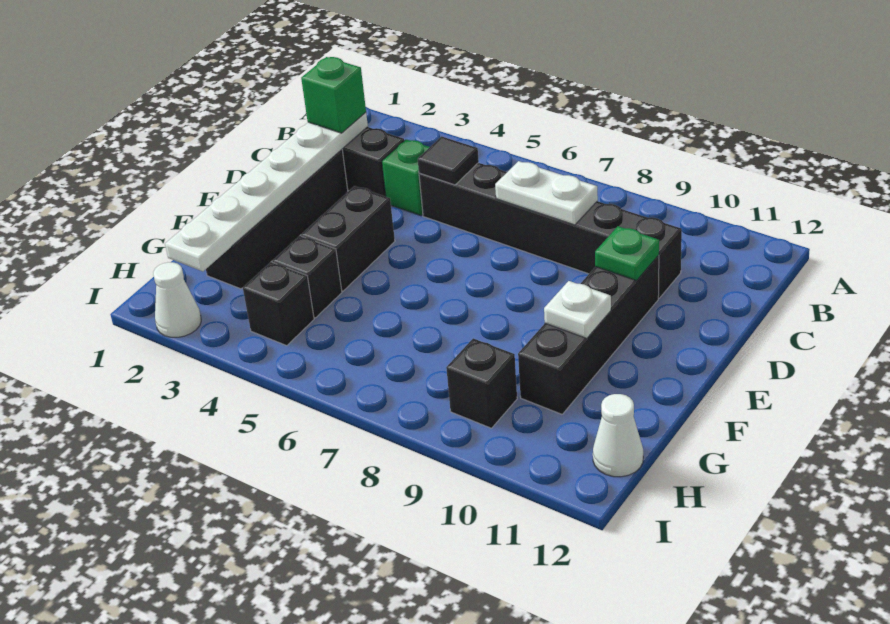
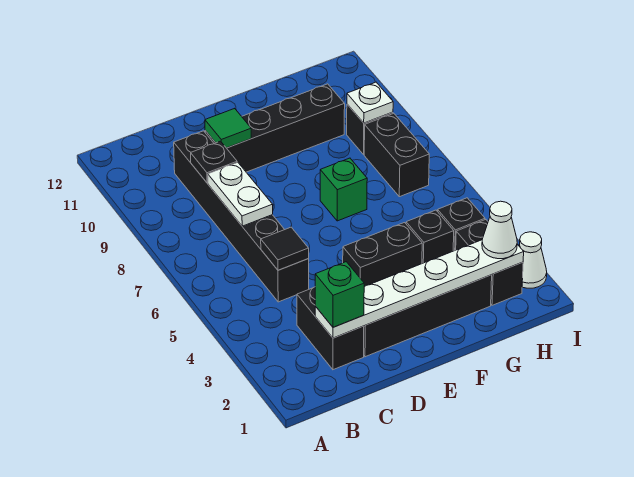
green 1x1 brick [382,139,429,216] -> green 1x1 brick moved to [320,158,367,221]
none -> black 1x1 plate [191,141,237,183]
green 1x1 plate [595,226,659,281] -> green 1x1 tile [205,108,251,148]
white 1x1 plate [544,281,611,338] -> white 1x1 plate moved to [347,82,393,123]
none -> black 1x2 brick [456,220,523,305]
none -> black 1x2 brick [364,113,429,197]
white 1x1 cone [593,394,643,477] -> white 1x1 cone moved to [482,201,517,259]

